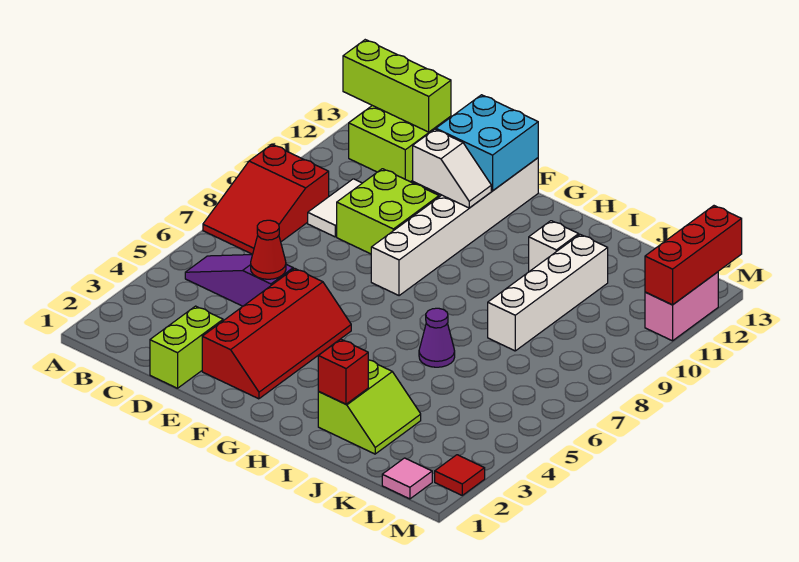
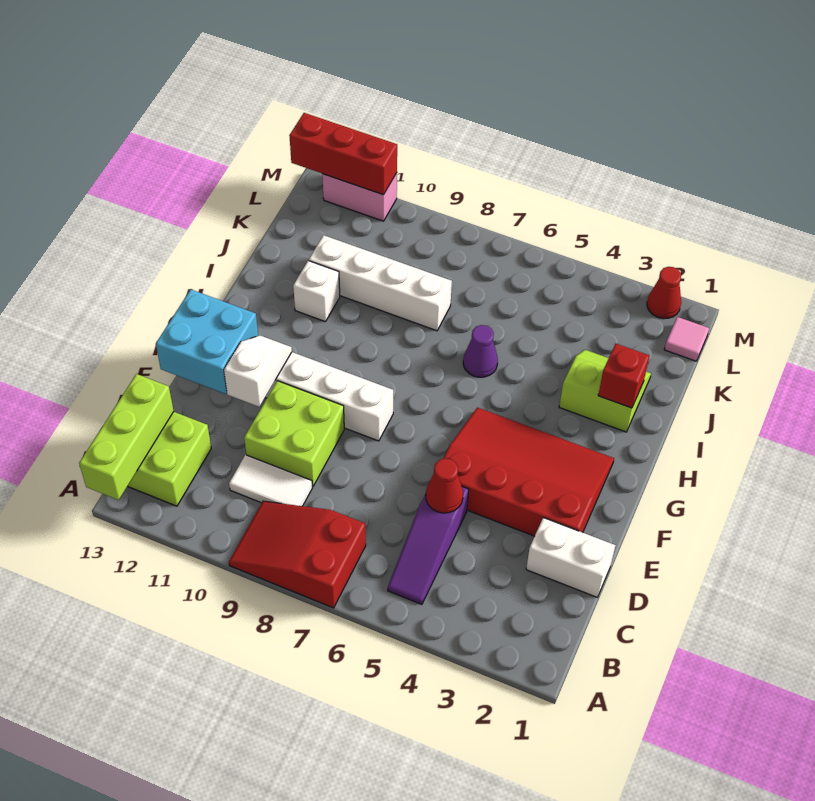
red 2x3 slope [203,144,329,254] -> red 2x3 slope turned to [229,501,366,608]
lime 1x2 brick [150,306,223,388] -> white 1x2 brick [526,518,615,597]
red 2x4 slope [202,268,351,399] -> red 3x4 slope [443,407,614,536]
red 1x1 tile [435,455,485,495] -> red 1x1 cone [647,267,681,319]

